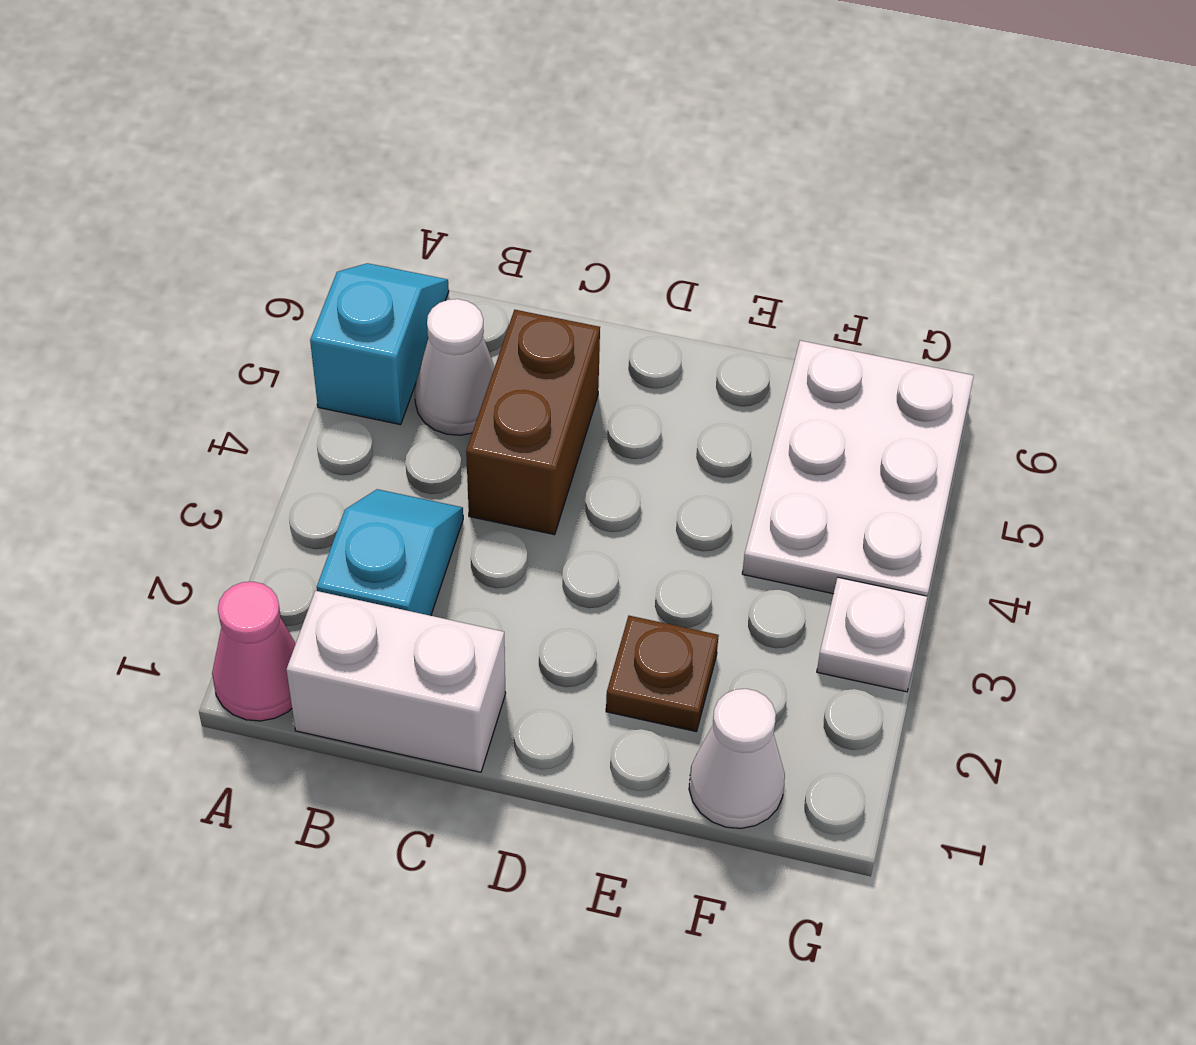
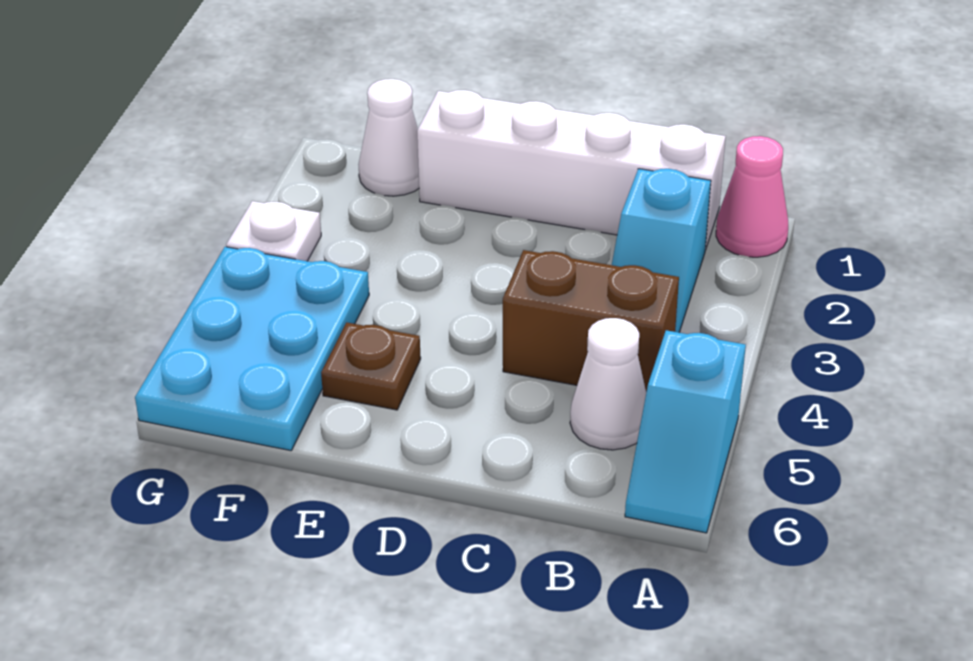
white 1x2 brick [286,591,506,772] -> white 1x4 brick [417,90,726,250]
brown 1x2 brick [466,310,600,535] -> brown 1x2 brick turned to [503,250,679,392]
brown 1x1 plate [606,616,719,732] -> brown 1x1 plate moved to [321,322,421,410]
white 2x3 plate [742,341,974,596] -> cyan 2x3 plate [135,247,369,451]

